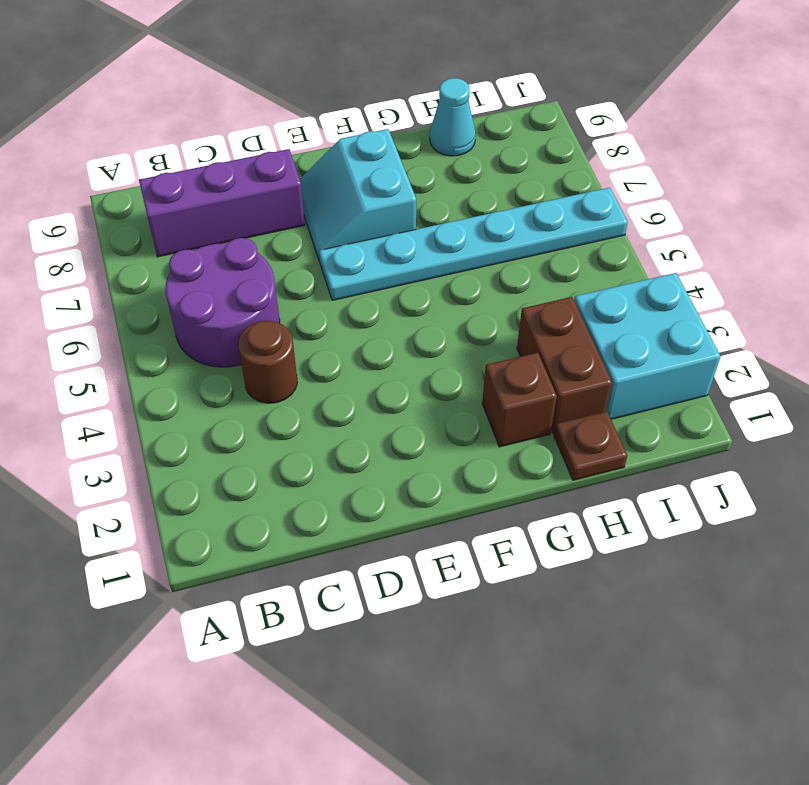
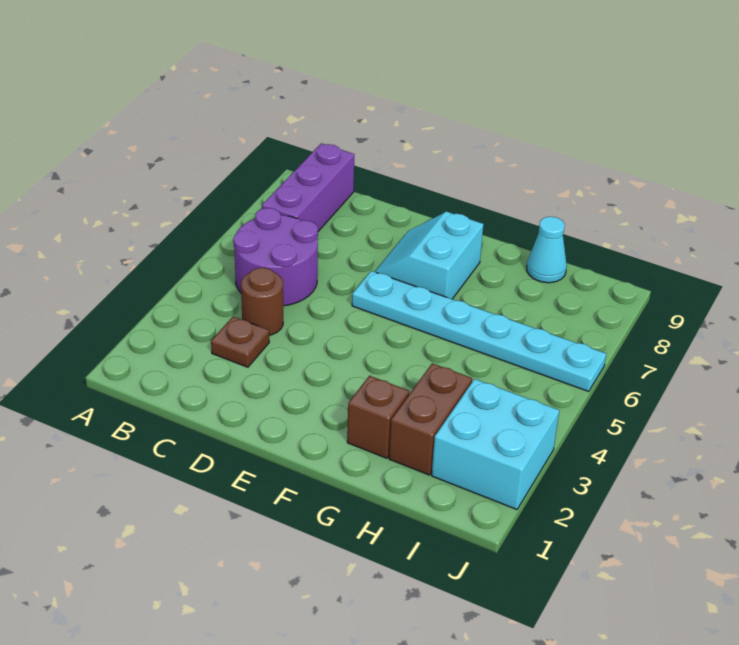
purple 1x3 brick [139,149,305,257] -> purple 1x3 brick turned to [262,143,355,231]
brown 1x1 plate [554,411,627,480] -> brown 1x1 plate moved to [211,317,269,367]

